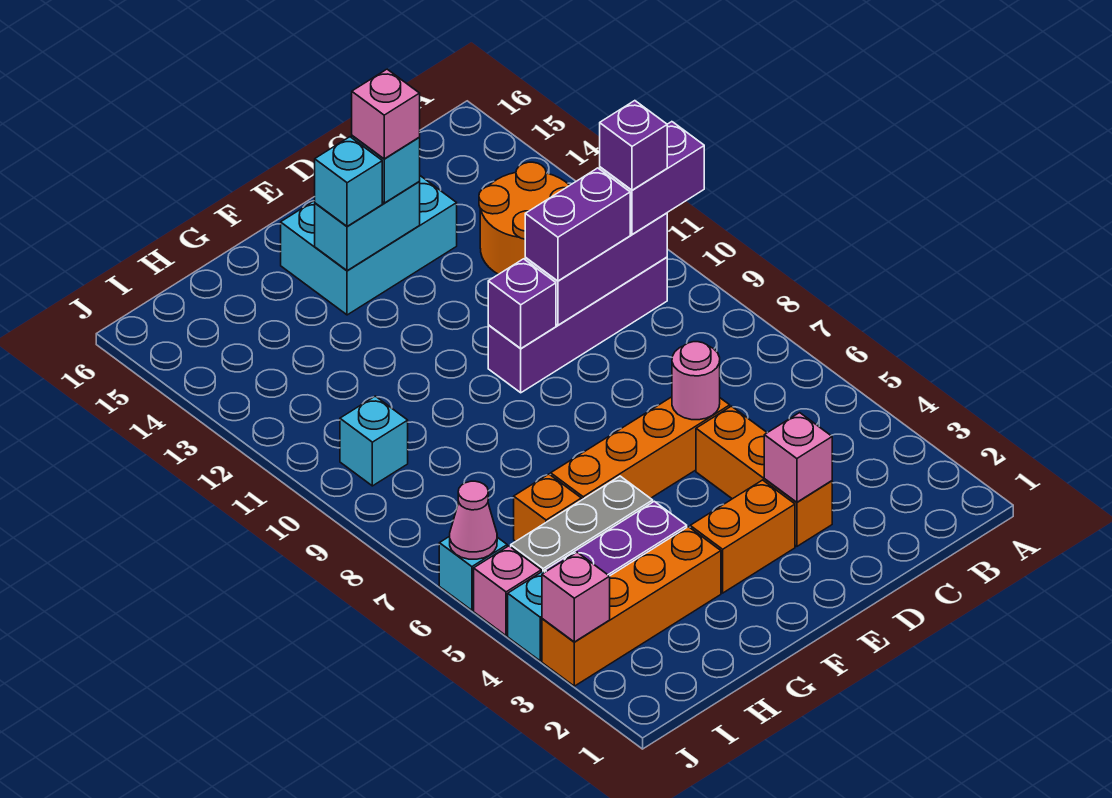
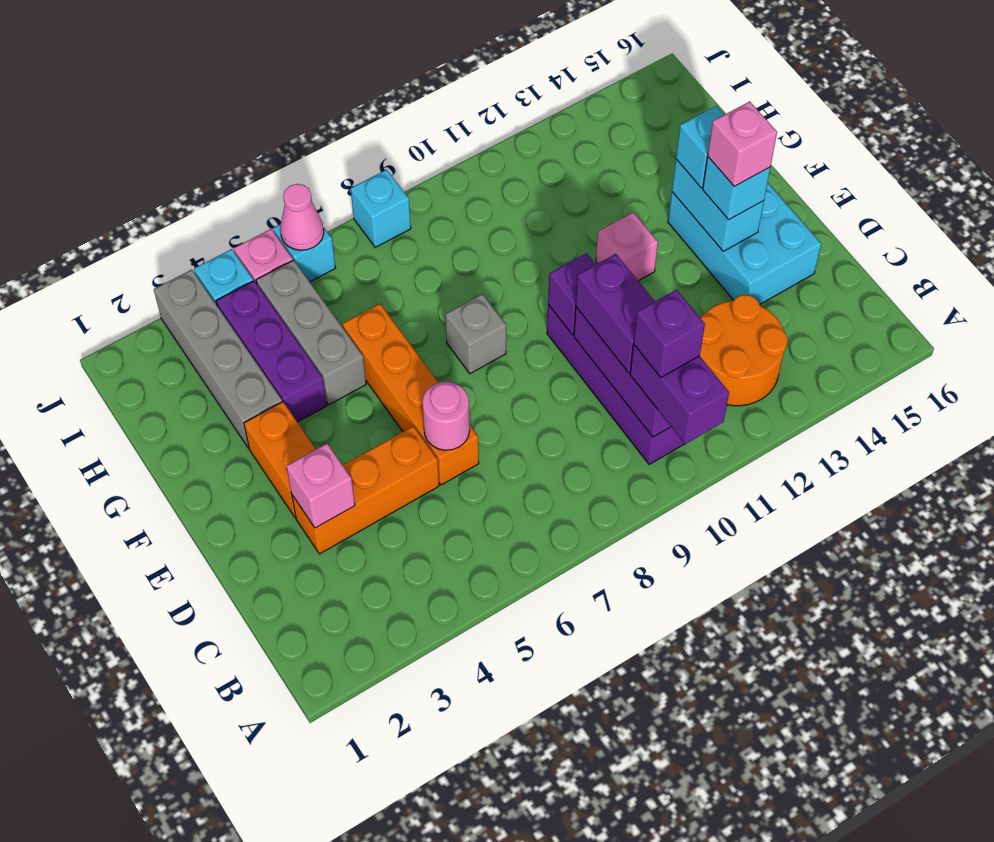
none -> grey 1x1 brick [445,294,506,373]
orange 1x4 brick [542,527,721,686] -> grey 1x4 brick [154,270,282,448]
orange 1x1 brick [514,474,581,541] -> none
cyan 1x1 brick [340,396,408,486] -> cyan 1x1 brick moved to [351,170,411,247]
pink 1x1 brick [542,552,610,642] -> pink 1x1 brick moved to [596,212,658,281]

